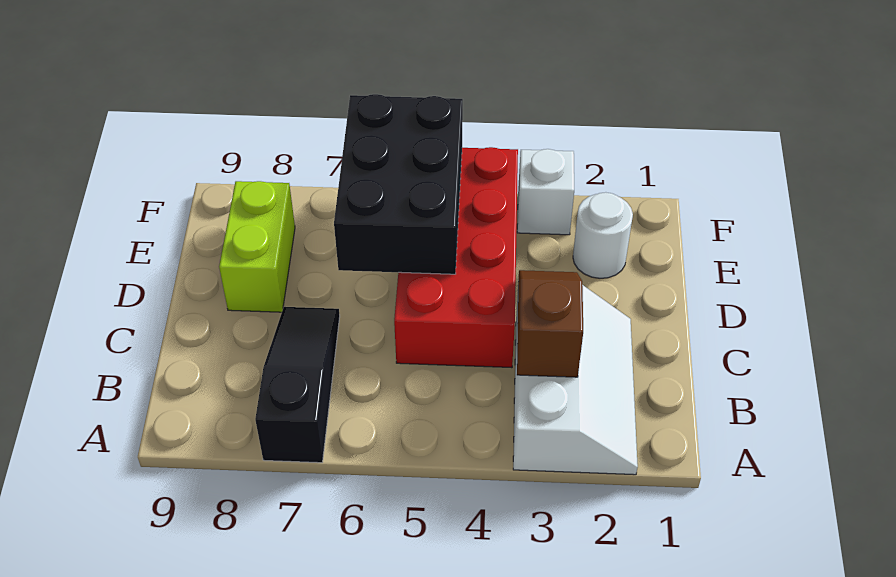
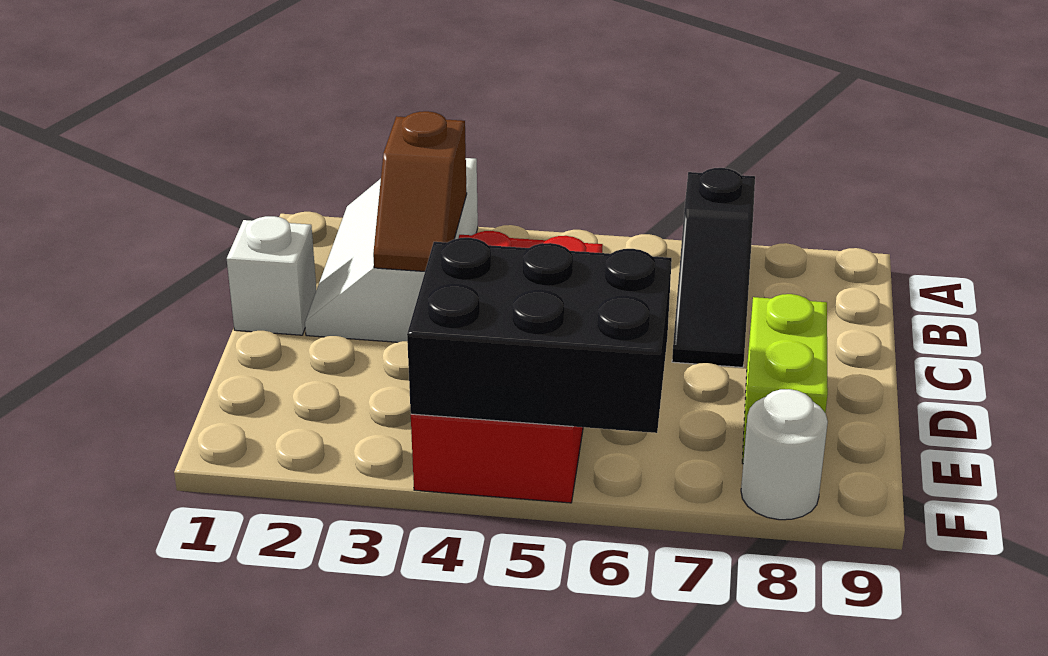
black 2x3 brick [334,94,463,274] -> black 2x3 brick turned to [407,238,672,433]
white 1x1 round brick [573,192,633,278] -> white 1x1 round brick moved to [741,389,828,520]
white 1x1 brick [517,149,574,235] -> white 1x1 brick moved to [227,216,316,335]

